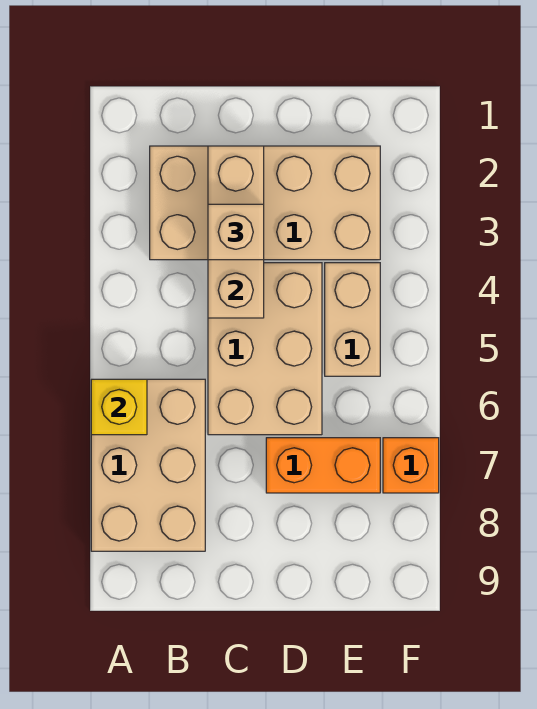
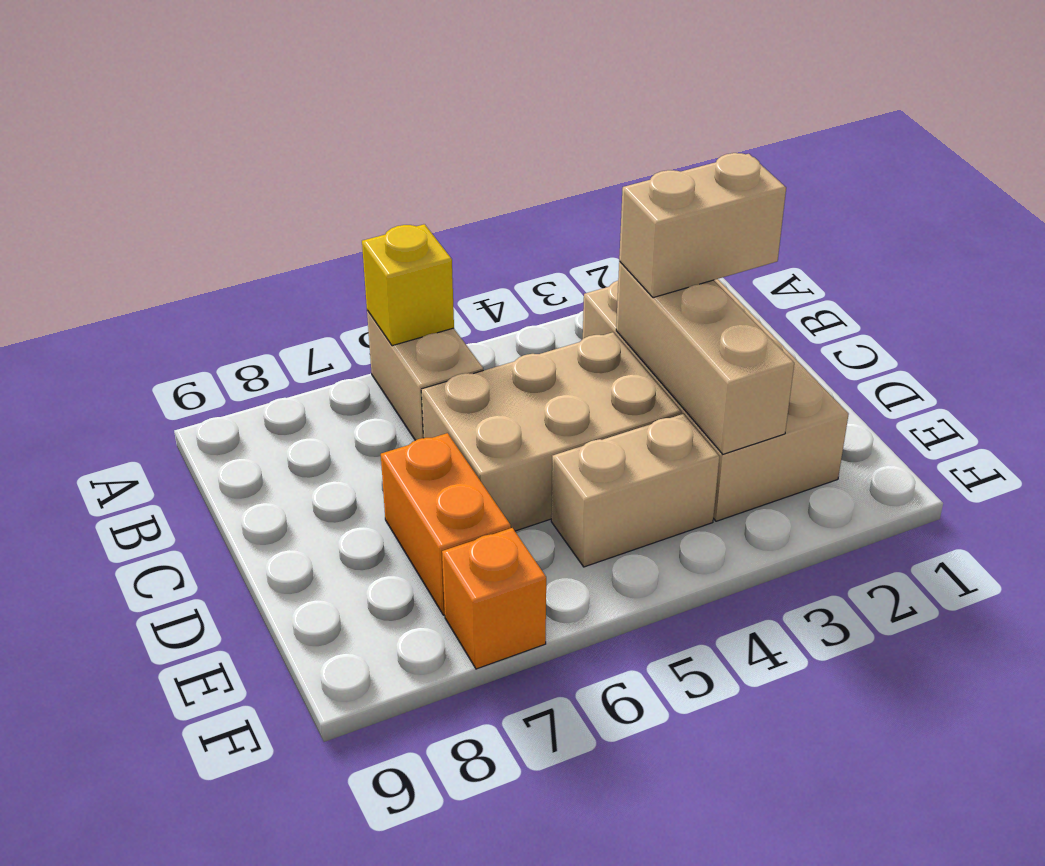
tan 2x3 brick [91,379,205,551] -> tan 1x2 brick [367,310,483,440]
tan 1x3 brick [208,146,264,318] -> tan 1x3 brick turned to [616,262,794,454]
tan 1x1 brick [208,204,264,260] -> tan 1x2 brick [619,153,786,298]

